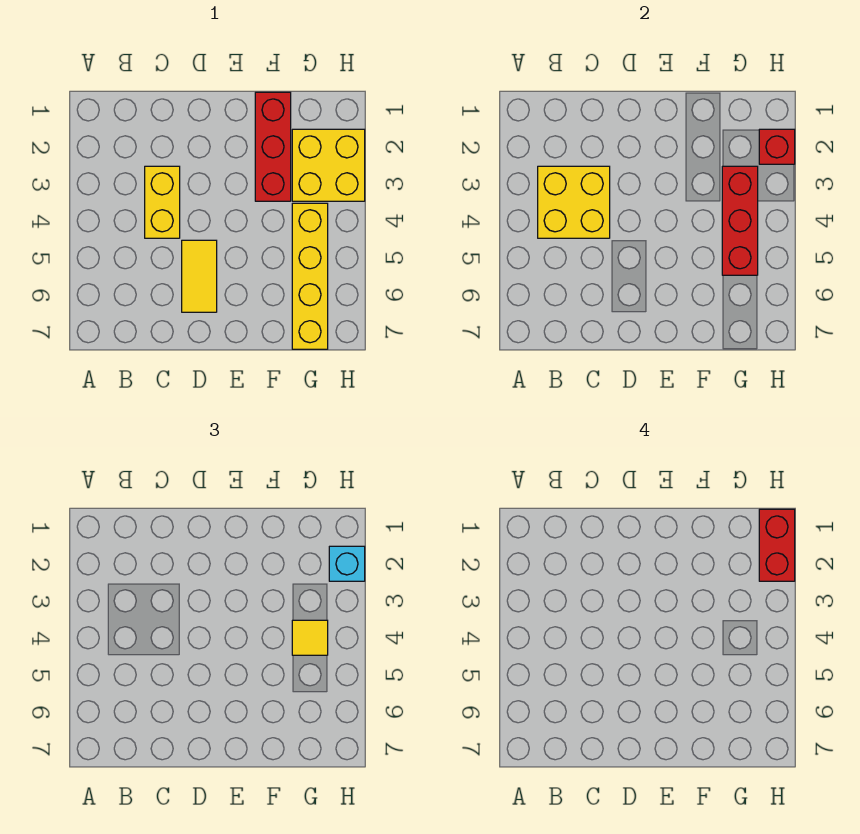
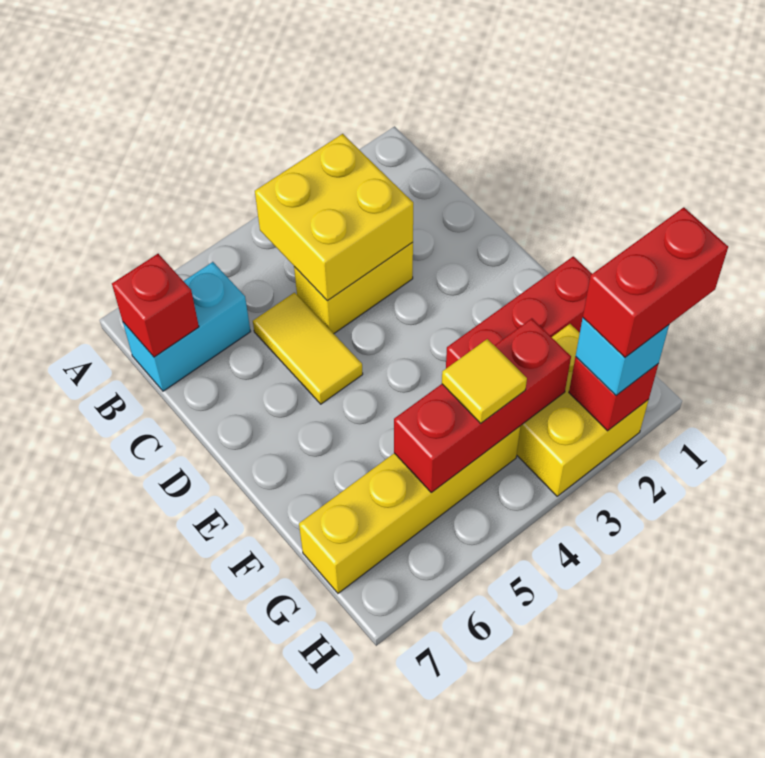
none -> cyan 1x2 brick [123,262,251,391]
none -> red 1x1 brick [112,254,199,357]
yellow 1x2 tile [182,240,217,312] -> yellow 1x2 tile turned to [253,293,363,404]

